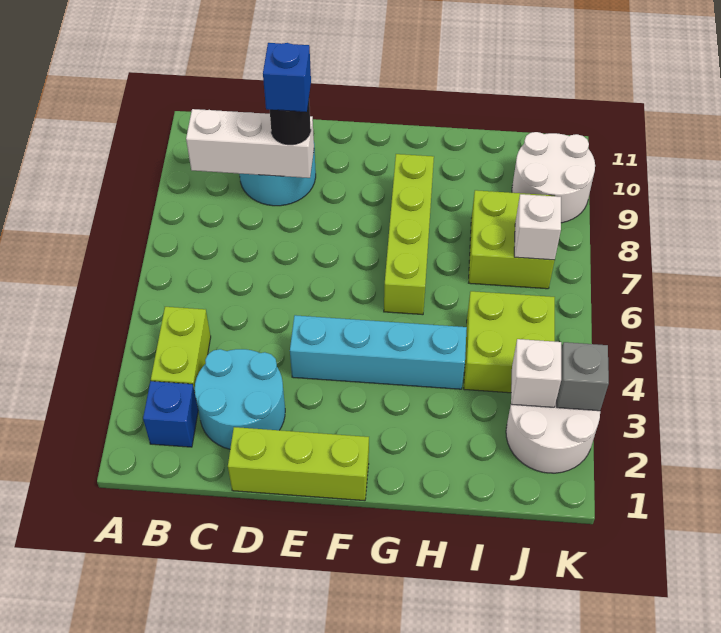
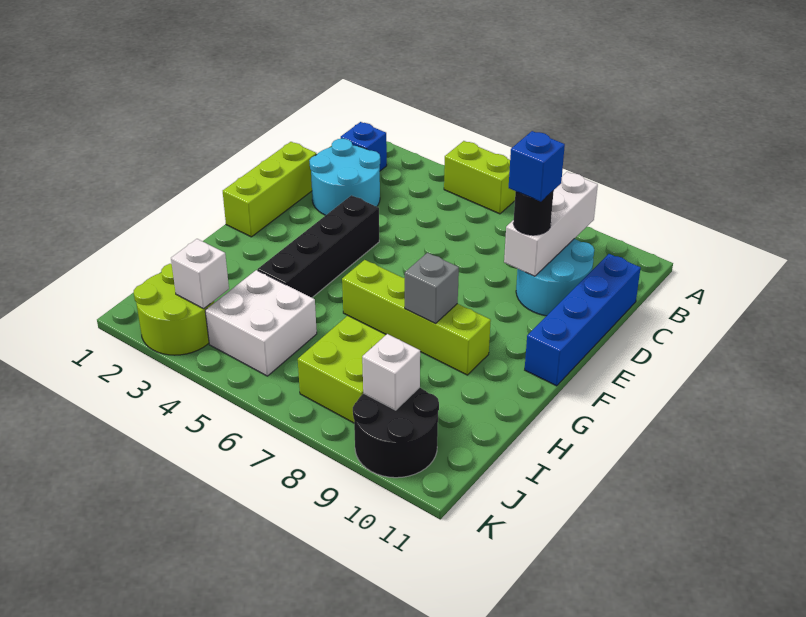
lime 1x2 brick [151,307,211,392] -> lime 1x2 brick moved to [444,141,515,214]
none -> blue 1x4 brick [525,254,641,386]
cyan 1x4 brick [290,315,467,389] -> black 1x4 brick [258,195,379,298]
lime 2x2 brick [464,291,555,393] -> white 2x2 brick [205,270,317,376]
white 2x2 round brick [506,400,600,473] -> lime 2x2 round brick [134,264,214,355]
white 1x1 brick [514,194,561,260] -> white 1x1 brick moved to [362,334,420,410]
white 2x2 round brick [512,132,595,223] -> black 2x2 round brick [353,387,439,478]
grey 1x1 brick [557,342,609,411] -> grey 1x1 brick moved to [405,253,459,324]

